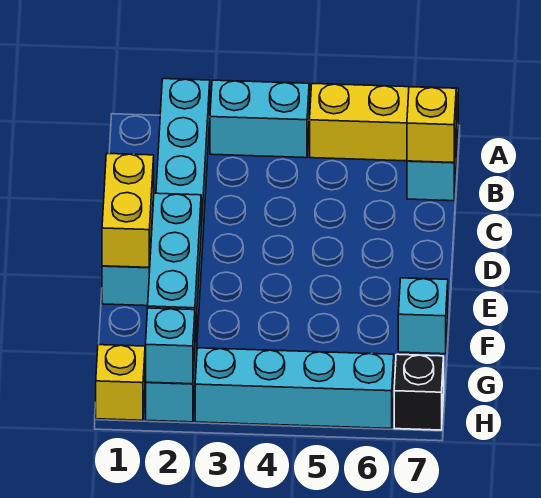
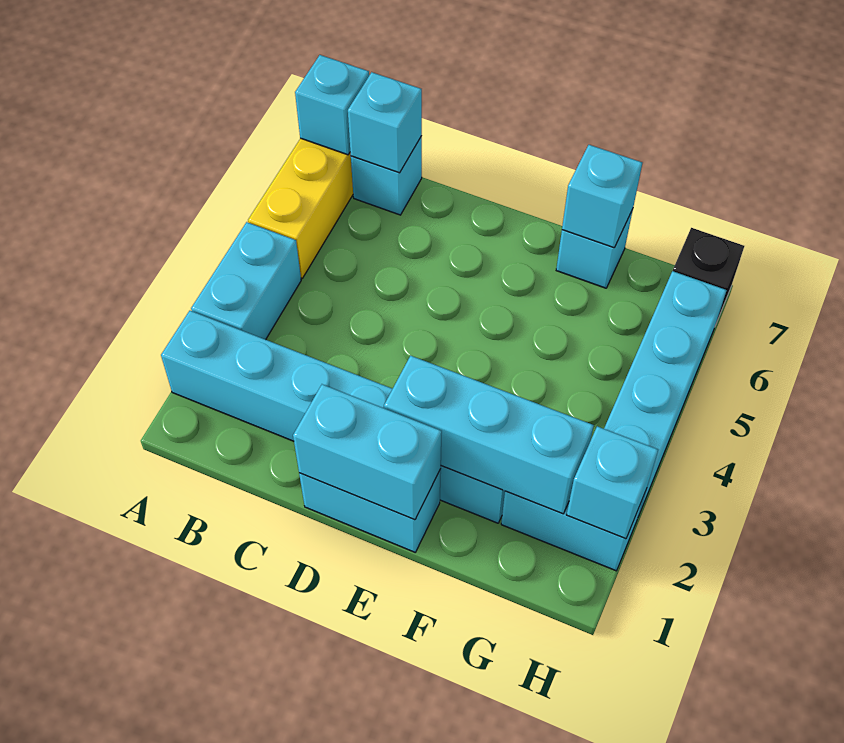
none -> cyan 1x1 brick [295,55,369,155]
yellow 1x1 brick [407,87,456,163] -> cyan 1x1 brick [348,72,422,173]
yellow 1x2 brick [102,154,154,267] -> cyan 1x2 brick [293,384,442,520]
none -> cyan 1x1 brick [562,145,642,248]
yellow 1x1 brick [96,345,145,420] -> none

